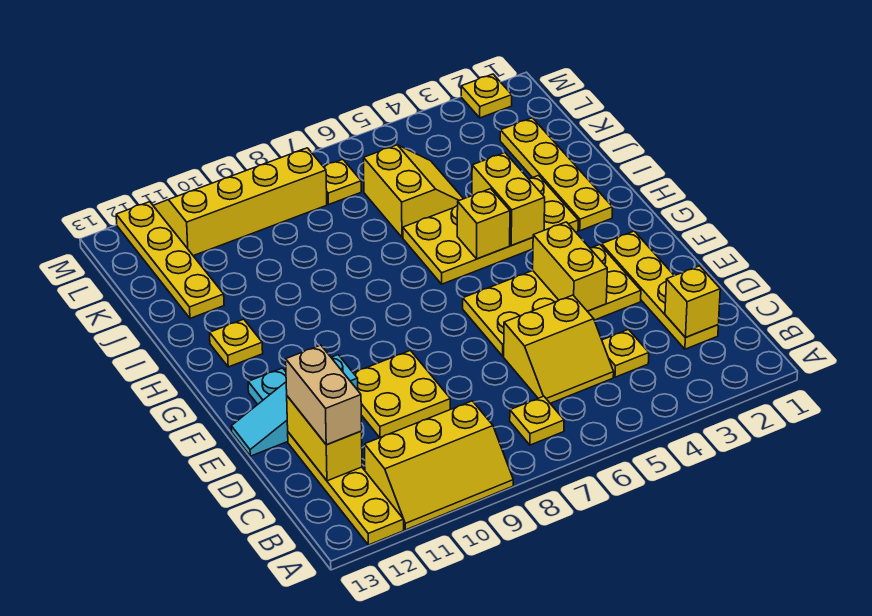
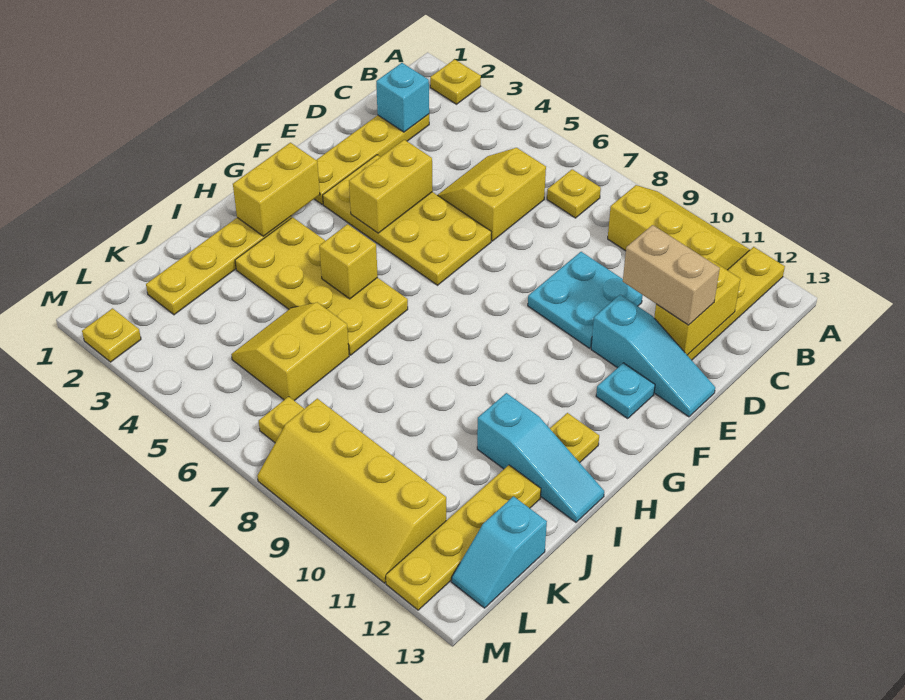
yellow 1x1 brick [665,266,720,338] -> cyan 1x1 brick [376,63,429,132]
yellow 1x1 plate [602,329,649,377] -> yellow 1x1 plate moved to [430,59,481,104]
yellow 2x2 slope [504,295,614,403] -> yellow 2x2 slope turned to [438,148,546,241]
tan 1x2 brick [286,345,362,445] -> tan 1x2 brick turned to [623,225,720,325]
yellow 2x2 plate [354,350,450,437] -> cyan 2x2 plate [528,252,643,348]
yellow 1x2 brick [472,153,545,246] -> yellow 1x2 brick moved to [233,143,320,236]
none -> cyan 1x3 slope [477,393,604,522]
none -> cyan 1x2 slope [452,496,547,608]

